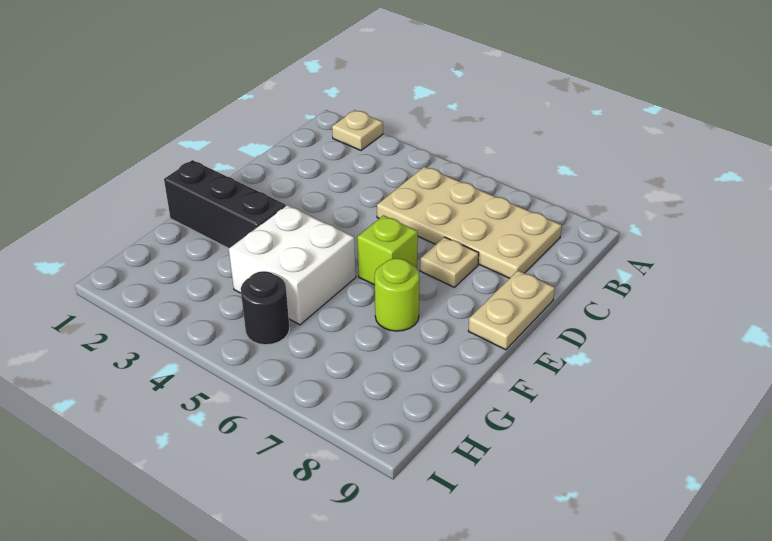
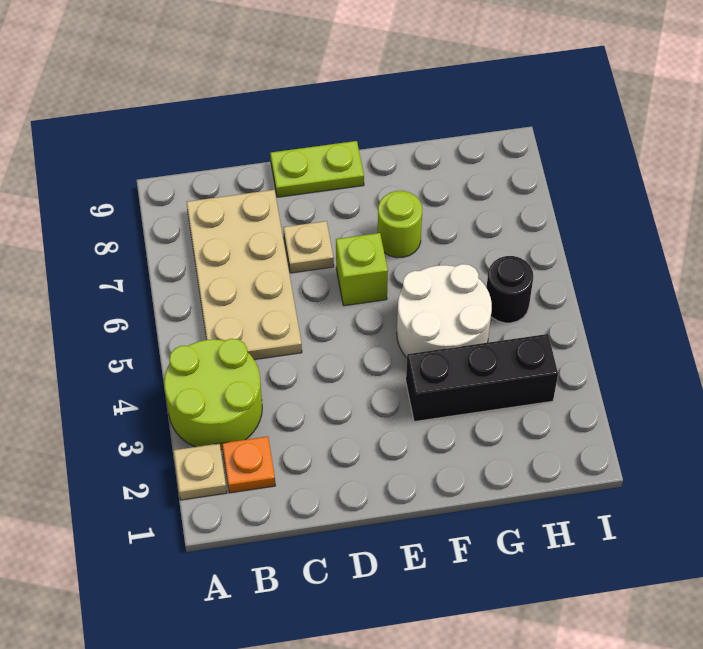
none -> lime 2x2 round brick [164,339,262,450]
none -> orange 1x1 plate [222,436,275,493]
tan 1x2 plate [469,271,555,350] -> lime 1x2 plate [270,141,364,197]
black 1x3 brick [164,160,286,248] -> black 1x3 brick turned to [406,334,558,422]
white 2x2 brick [229,205,356,325] -> white 2x2 round brick [397,264,492,358]

